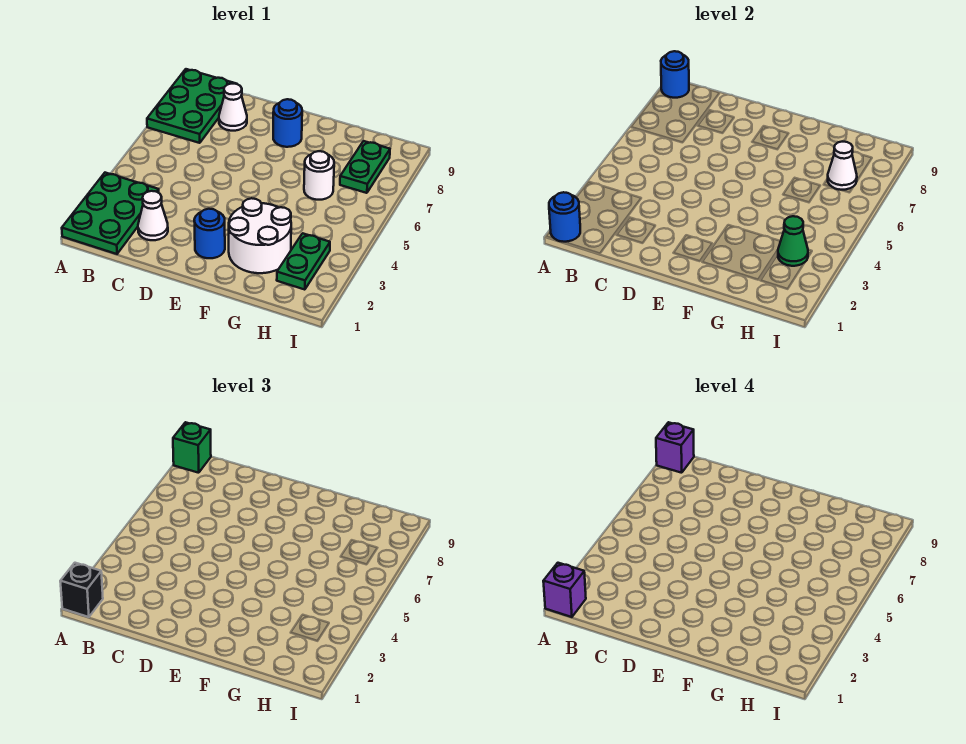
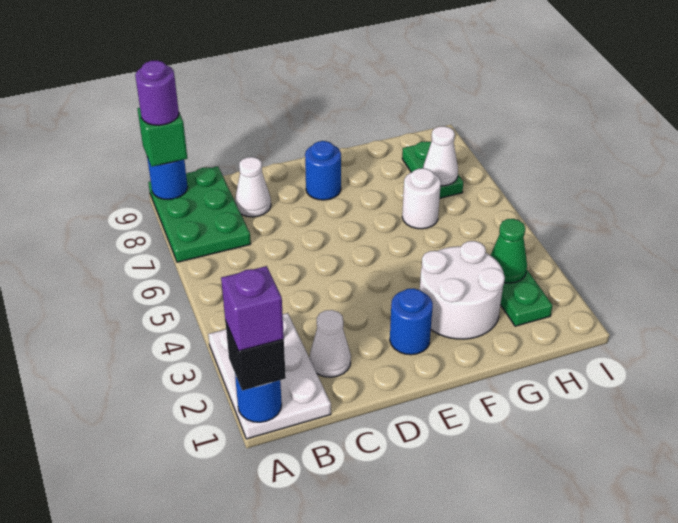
green 2x3 plate [62,173,159,254] -> white 2x3 plate [208,313,331,439]
purple 1x1 brick [656,422,694,473] -> purple 1x1 round brick [135,60,179,125]

